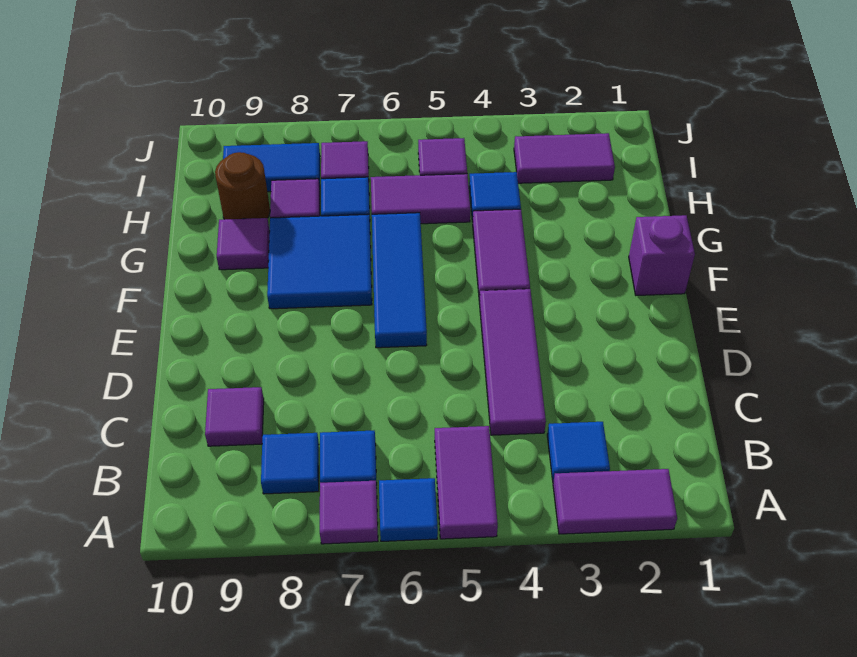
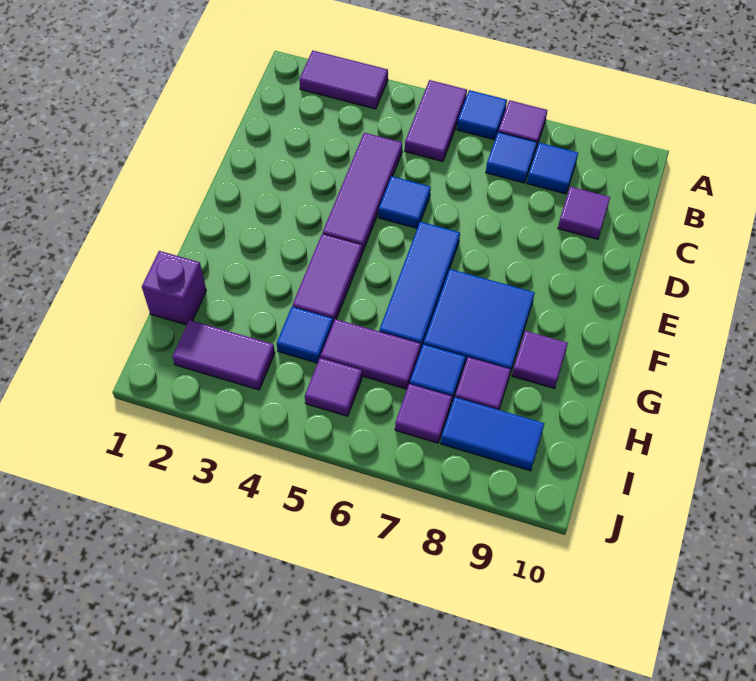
blue 1x1 tile [547,422,610,482] -> blue 1x1 tile moved to [379,176,431,228]
purple 1x1 brick [629,215,695,295] -> purple 1x1 brick moved to [142,251,206,325]
brown 1x1 round brick [215,152,270,219] -> none

